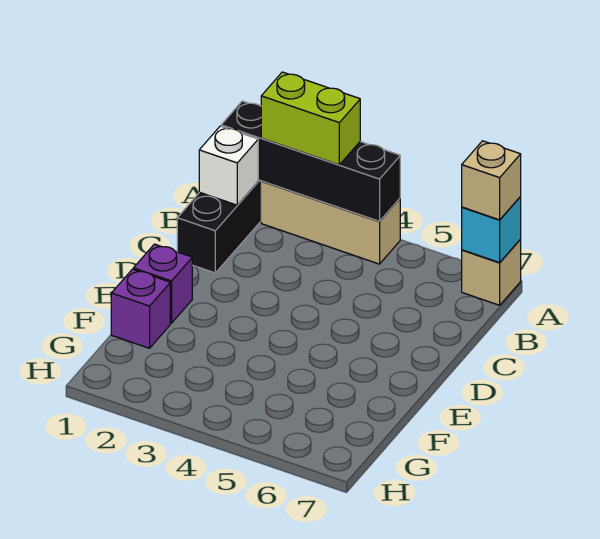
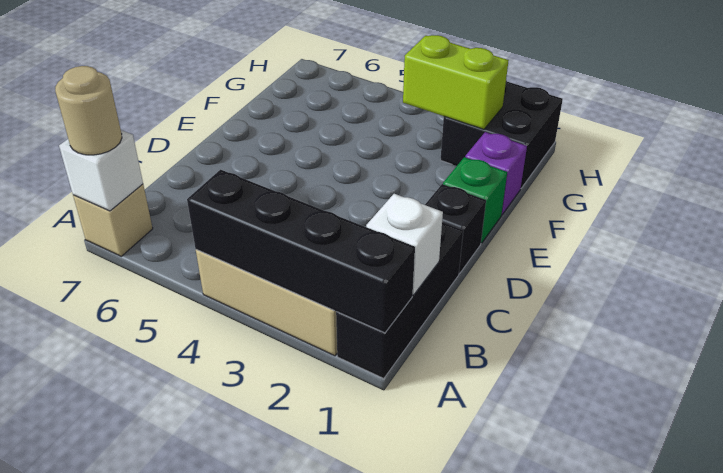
lime 1x2 brick [261,72,360,165] -> lime 1x2 brick moved to [403,35,509,129]
cyan 1x1 brick [462,197,521,263] -> white 1x1 brick [59,130,143,211]
tan 1x1 brick [462,141,521,220] -> tan 1x1 round brick [55,66,122,155]
none -> black 1x1 brick [425,184,486,273]
purple 1x1 brick [133,244,193,323] -> green 1x1 brick [443,157,507,243]
none -> black 2x2 brick [440,81,563,188]

